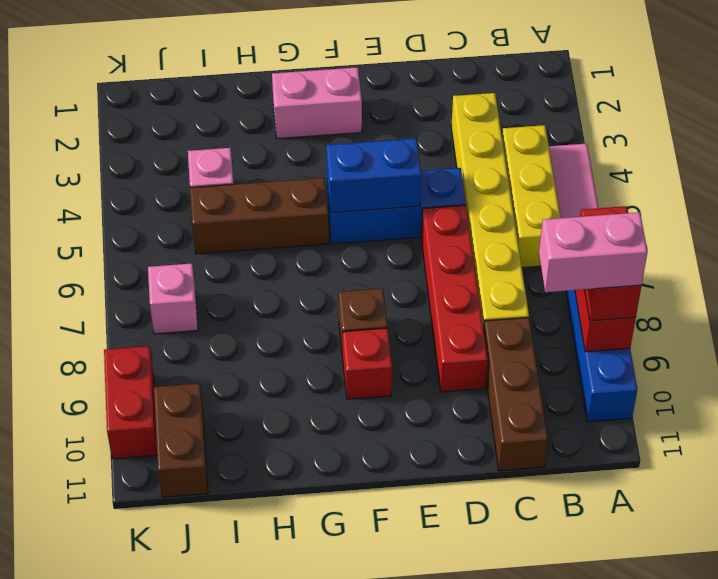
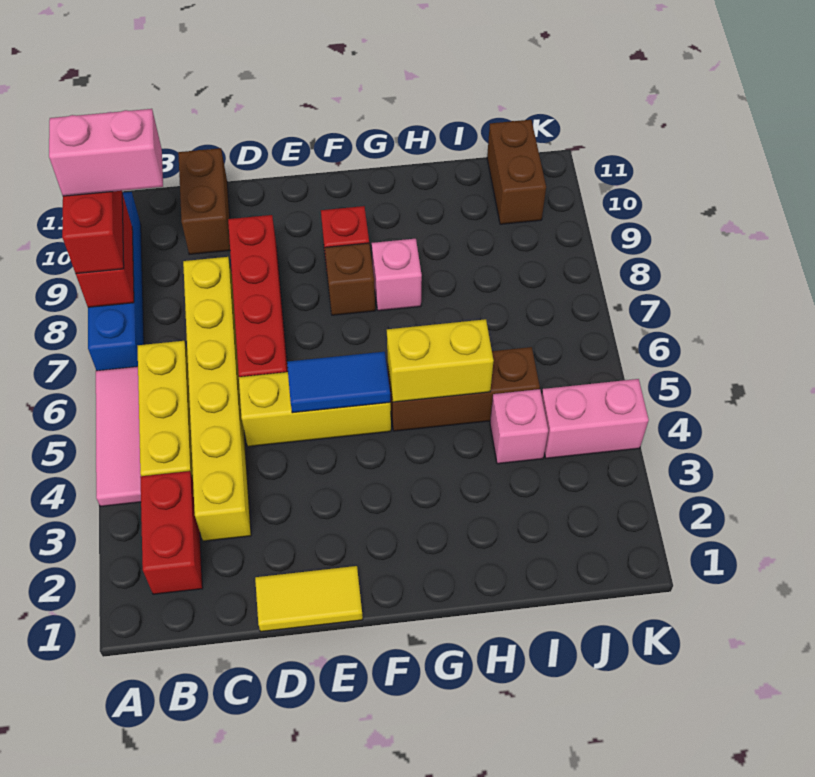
brown 1x3 brick [484,318,548,471] -> brown 1x2 brick [178,148,230,255]
none -> yellow 1x2 tile [255,566,363,632]
blue 1x3 brick [327,168,466,244] -> yellow 1x3 brick [239,372,391,447]
blue 1x2 brick [326,138,421,213] -> blue 1x2 tile [287,352,390,413]
pink 1x2 brick [272,67,362,139] -> pink 1x2 brick moved to [542,379,649,458]
none -> yellow 1x2 brick [387,319,494,402]
pink 1x1 brick [148,264,198,334] -> pink 1x1 brick moved to [372,239,422,311]
red 1x2 brick [104,346,157,459] -> red 1x2 brick moved to [140,471,203,594]

